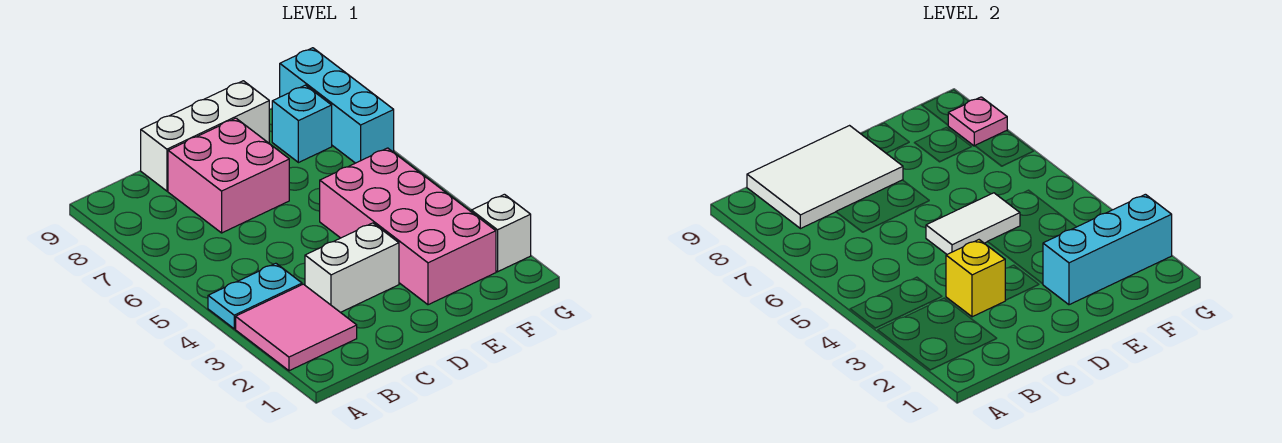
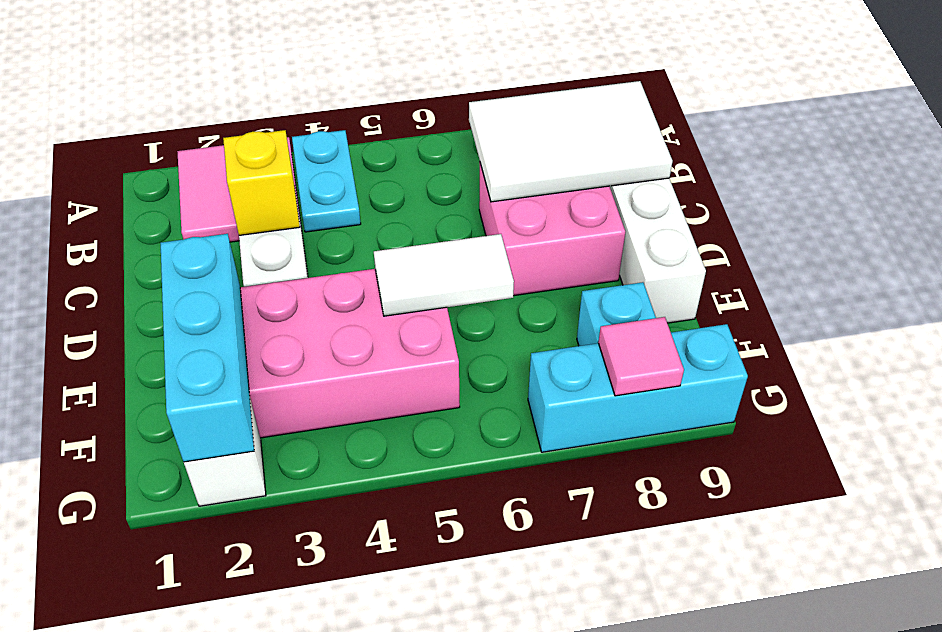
white 2x3 tile [747,126,903,229] -> white 2x3 tile turned to [469,81,672,202]
white 1x2 tile [926,193,1020,254] -> white 1x2 tile turned to [374,234,514,316]
pink 1x1 plate [948,97,1007,146] -> pink 1x1 tile [598,317,684,396]

